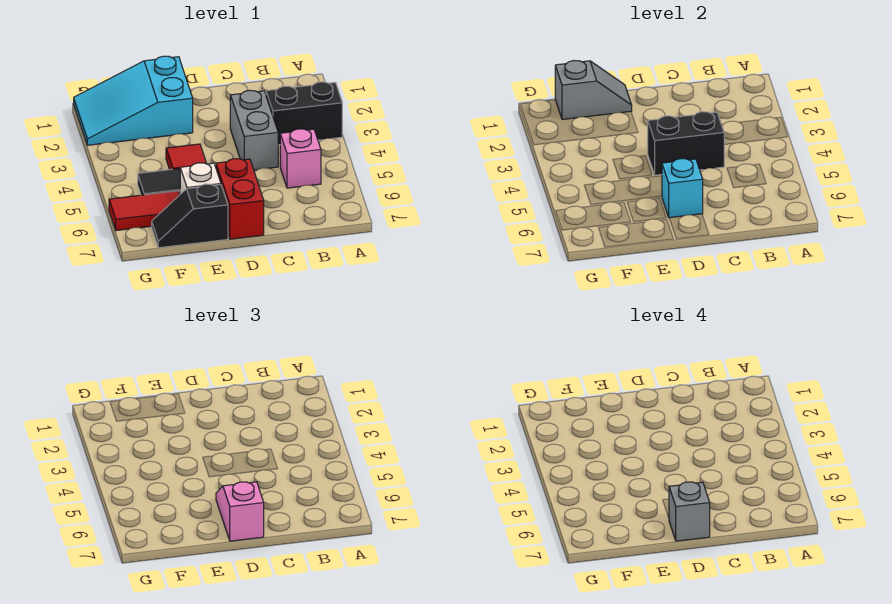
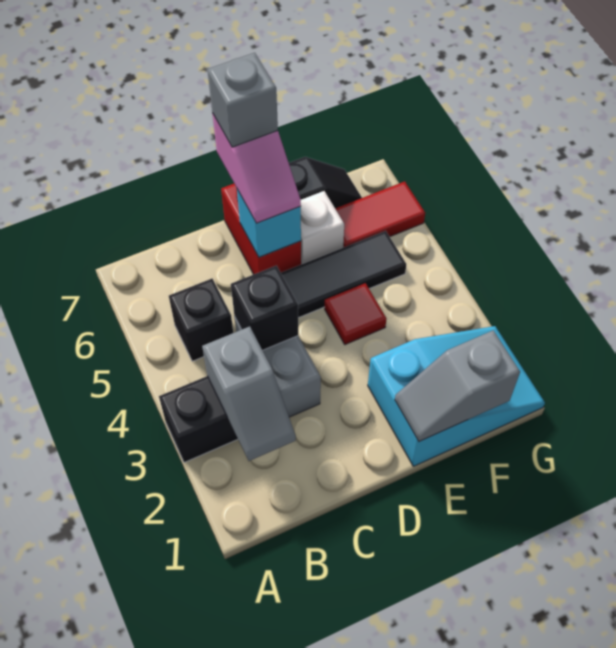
none -> grey 1x2 slope [202,326,296,461]
pink 1x1 brick [280,129,321,188] -> black 1x1 brick [169,279,233,361]
black 1x2 brick [648,112,725,175] -> black 1x1 brick [231,266,298,350]

